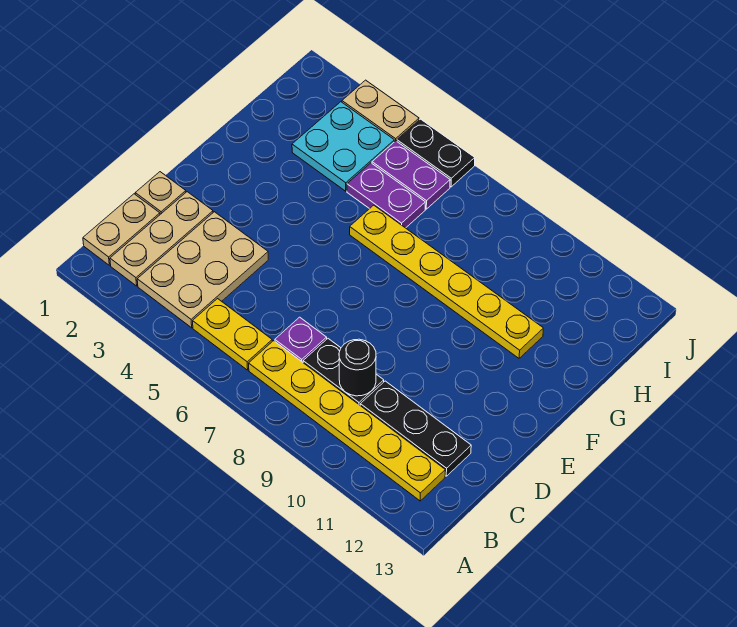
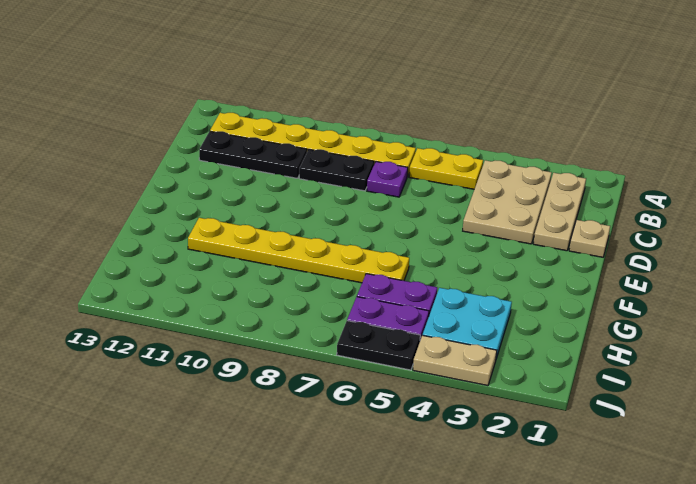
tan 1x2 plate [83,194,160,265] -> none
black 1x1 round brick [339,339,376,396] -> none

